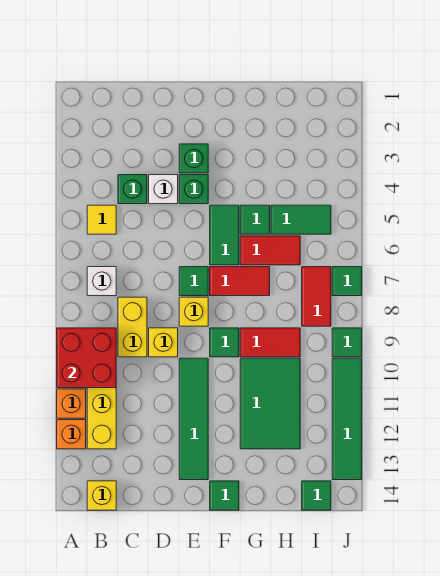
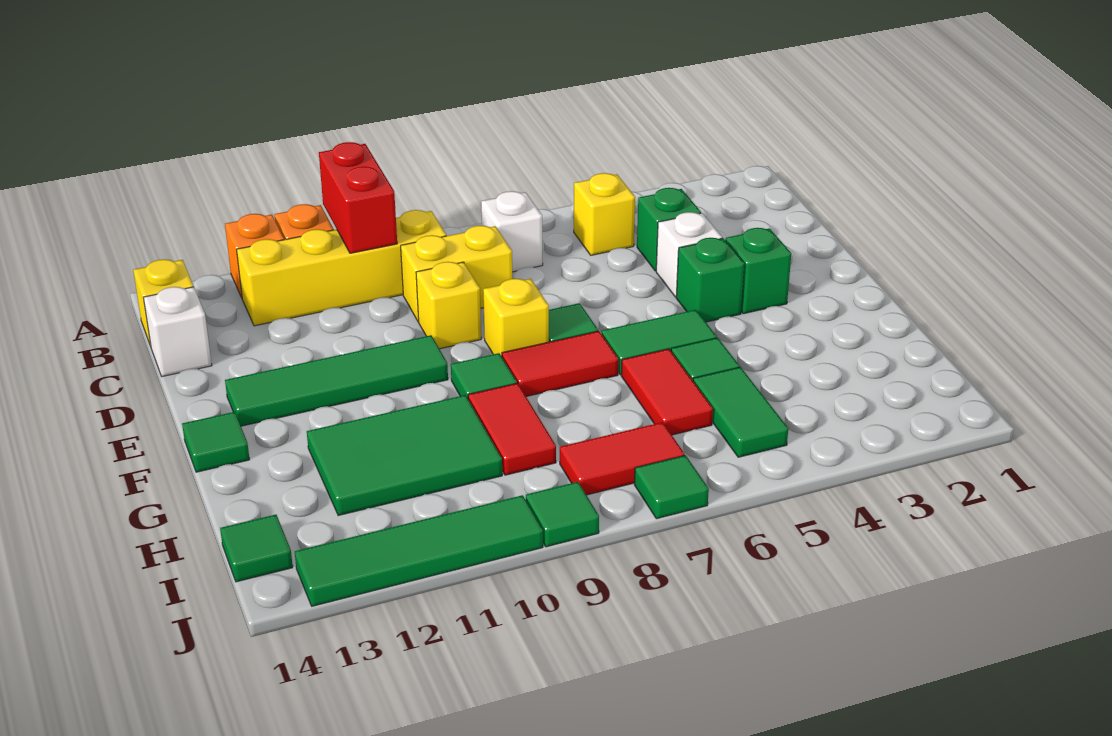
red 2x2 brick [57,328,116,388] -> red 1x2 brick [319,142,397,253]
yellow 1x1 tile [87,205,116,234] -> yellow 1x1 brick [574,173,635,255]
none -> white 1x1 brick [143,287,212,376]
red 1x2 tile [210,267,270,296] -> red 1x2 tile turned to [502,331,618,397]

